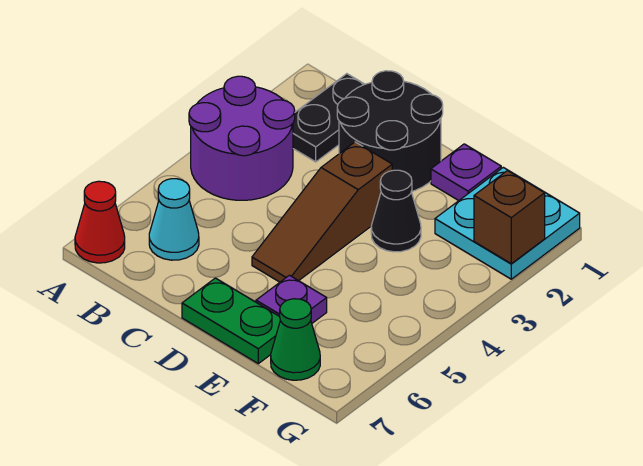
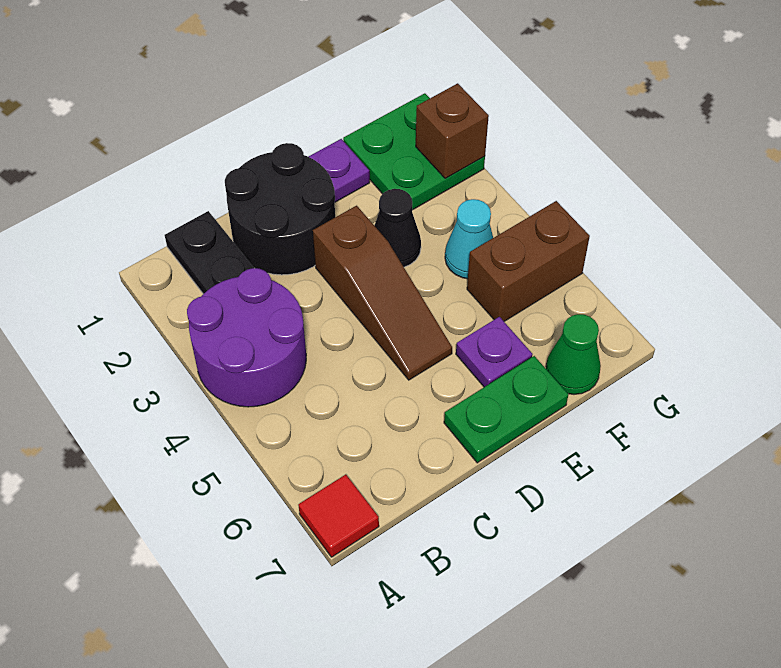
red 1x1 cone [75,181,125,263] -> red 1x1 tile [298,475,379,557]
cyan 1x1 cone [149,179,199,260] -> cyan 1x1 cone moved to [445,199,493,279]
cyan 2x2 plate [435,167,580,279] -> green 2x2 plate [343,93,485,210]
none -> brown 1x2 brick [467,201,590,321]

